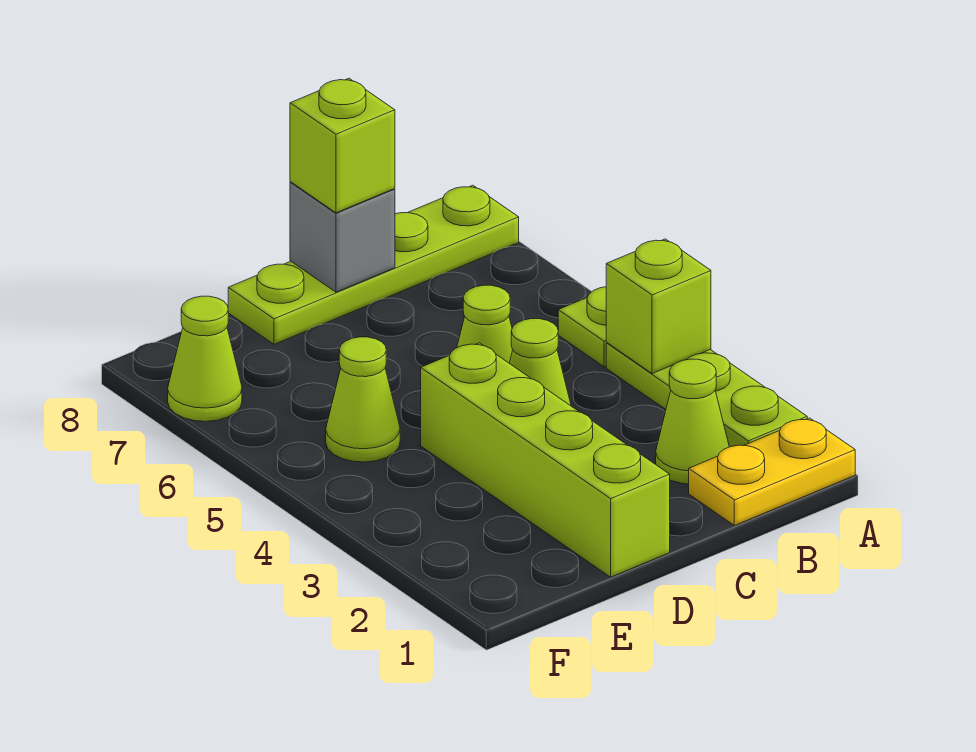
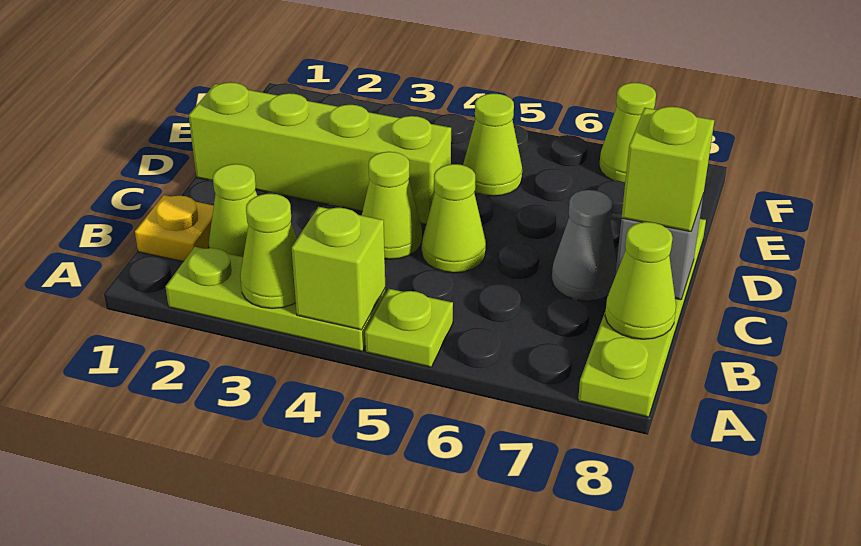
yellow 1x2 plate [689,418,855,526] -> yellow 1x1 plate [135,195,214,262]
none -> lime 1x1 cone [240,194,297,309]
none -> lime 1x1 cone [605,222,676,339]
none -> grey 1x1 cone [552,190,617,301]

